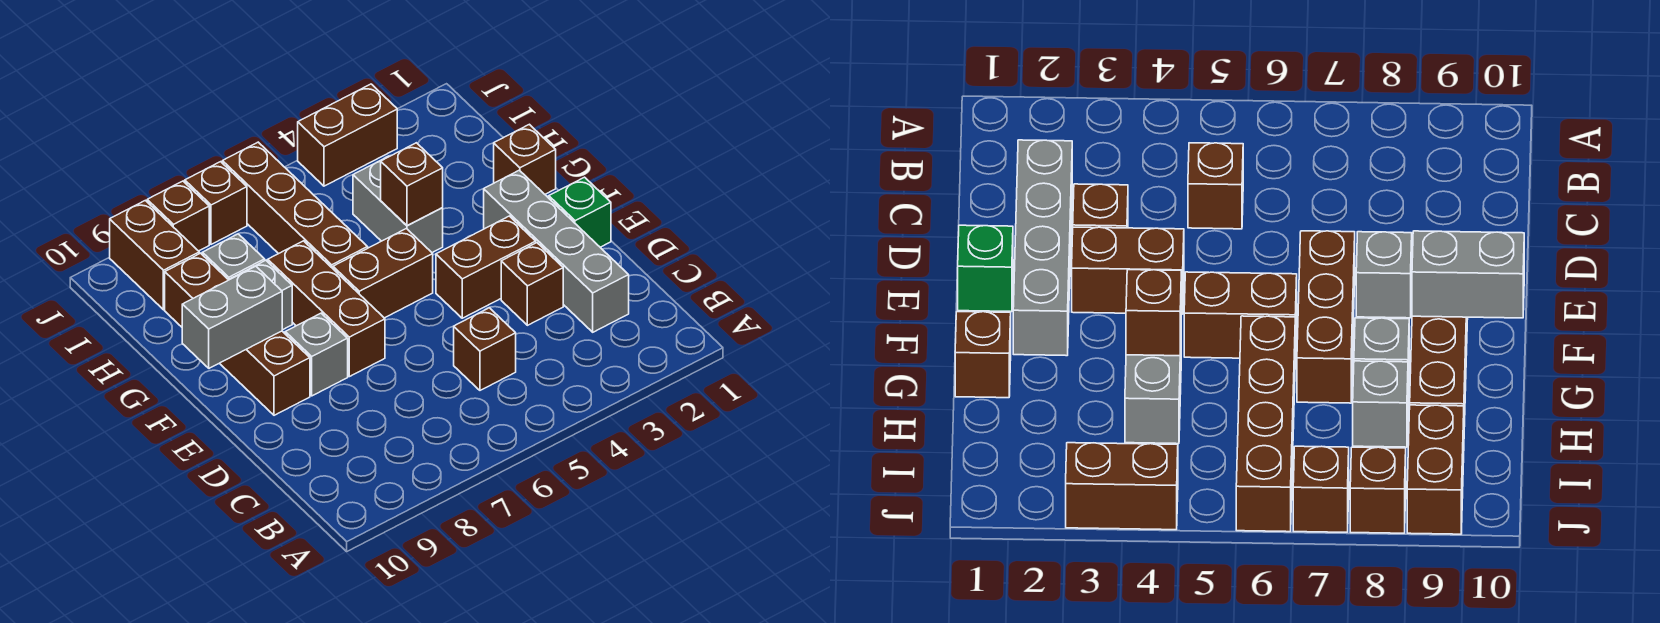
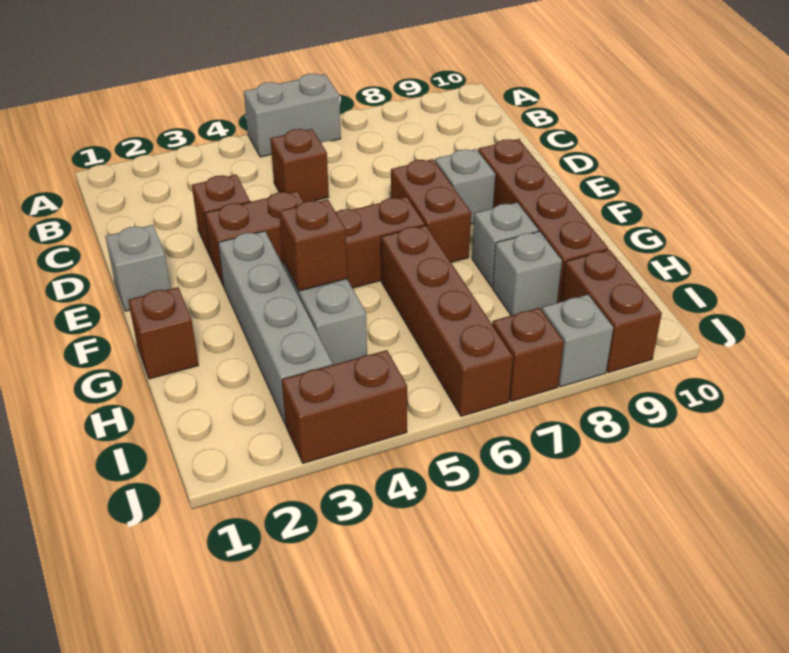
grey 1x4 brick [484,170,629,332] -> grey 1x4 brick moved to [218,231,333,423]
green 1x1 brick [549,177,611,247] -> grey 1x1 brick [105,225,171,311]
brown 1x3 brick [268,241,385,377] -> brown 1x2 brick [391,159,471,262]
grey 1x2 brick [182,266,282,368] -> grey 1x2 brick moved to [244,73,341,157]
brown 1x1 brick [147,181,209,251] -> grey 1x1 brick [542,295,613,387]

